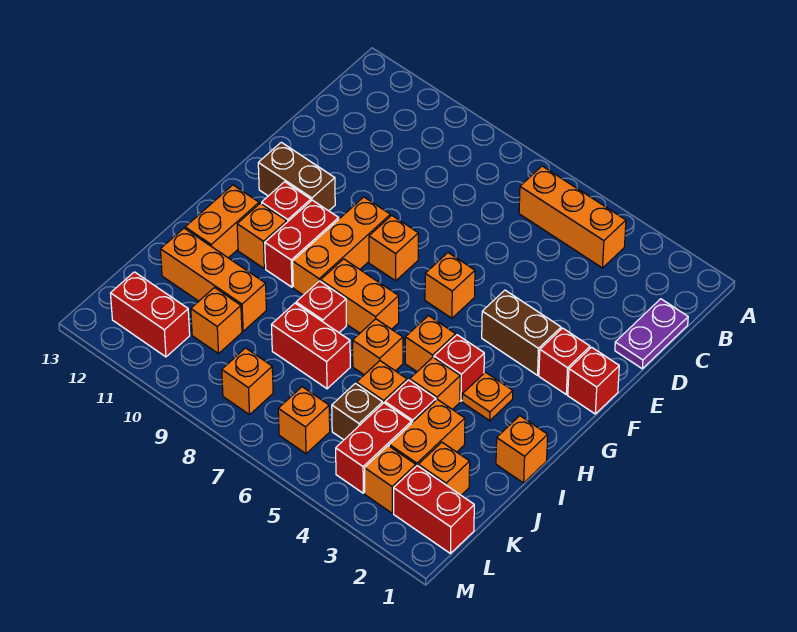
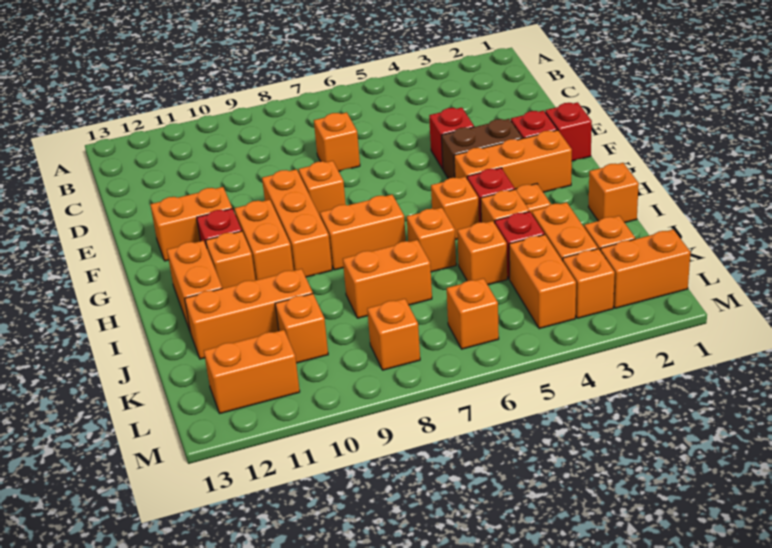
orange 1x3 brick [519,166,626,268] -> orange 1x3 brick moved to [454,130,572,192]
purple 1x2 plate [615,299,688,369] -> none
orange 1x1 brick [425,253,475,318] -> orange 1x1 brick moved to [314,112,360,171]
brown 1x2 brick [258,142,335,211] -> orange 1x2 brick [150,187,232,261]
red 1x2 brick [265,200,339,287] -> orange 1x2 brick [234,200,294,280]
red 1x1 brick [296,281,347,333] -> red 1x1 brick moved to [429,108,474,169]
red 1x2 brick [272,303,350,389] -> orange 1x2 brick [343,240,432,318]
red 1x2 brick [336,403,411,493] -> orange 1x2 brick [509,235,576,329]
brown 1x1 brick [332,383,383,440] -> none
red 1x2 brick [394,466,474,553] -> orange 1x2 brick [600,229,691,308]
red 1x2 brick [111,272,190,357] -> orange 1x2 brick [204,330,300,413]

